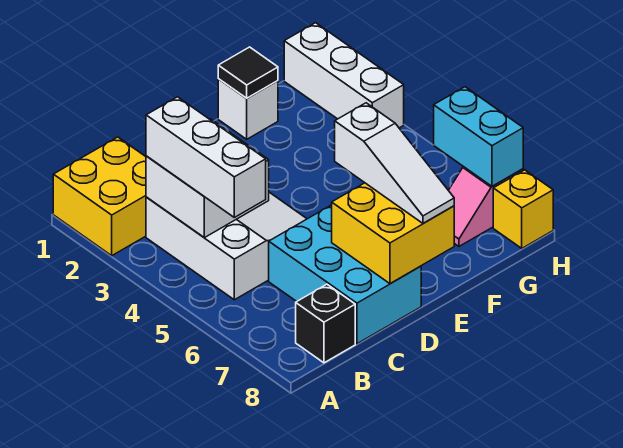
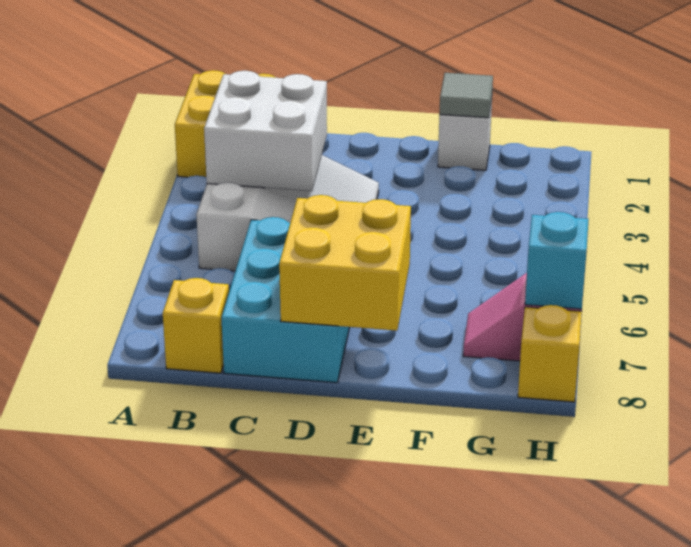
white 1x3 brick [146,97,266,217] -> none
black 1x1 brick [296,284,355,363] -> yellow 1x1 brick [163,278,229,373]
white 1x3 slope [335,103,454,223] -> none
black 1x1 tile [218,47,278,98] -> grey 1x1 tile [440,73,493,118]
white 1x3 brick [284,23,404,128] -> none
cyan 1x2 brick [434,87,523,186] -> cyan 1x1 brick [525,212,589,309]

